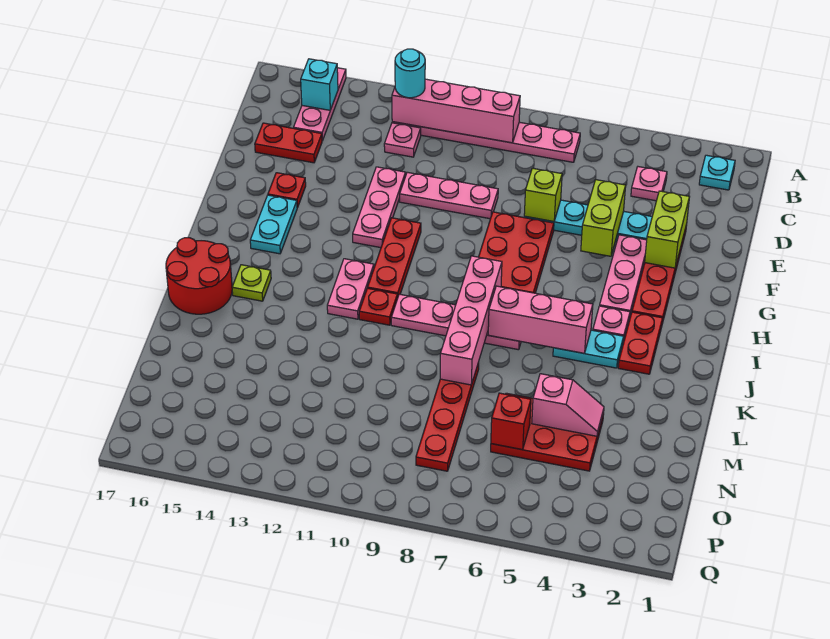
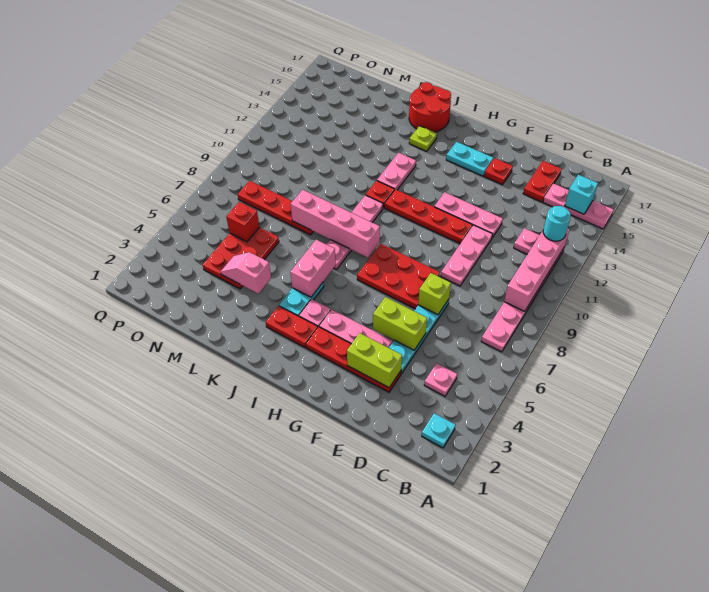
red 1x3 plate [368,218,421,296] -> red 1x4 plate [385,189,472,244]
pink 1x2 plate [327,259,374,319] -> pink 1x2 plate turned to [377,153,416,190]
pink 1x3 brick [488,286,593,353] -> pink 1x2 brick [290,240,336,297]
pink 1x2 slope [532,374,604,436] -> pink 1x2 slope turned to [221,252,271,294]

